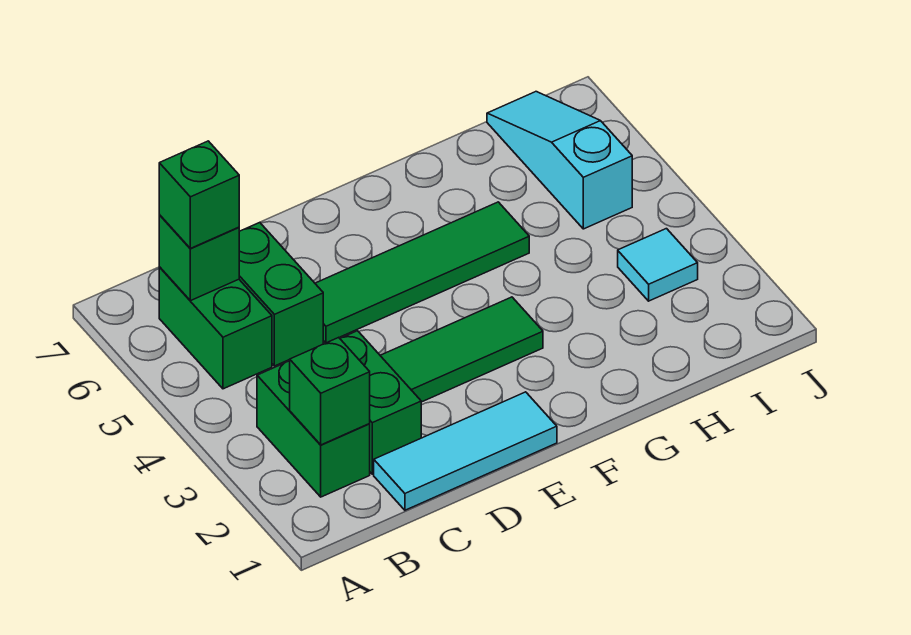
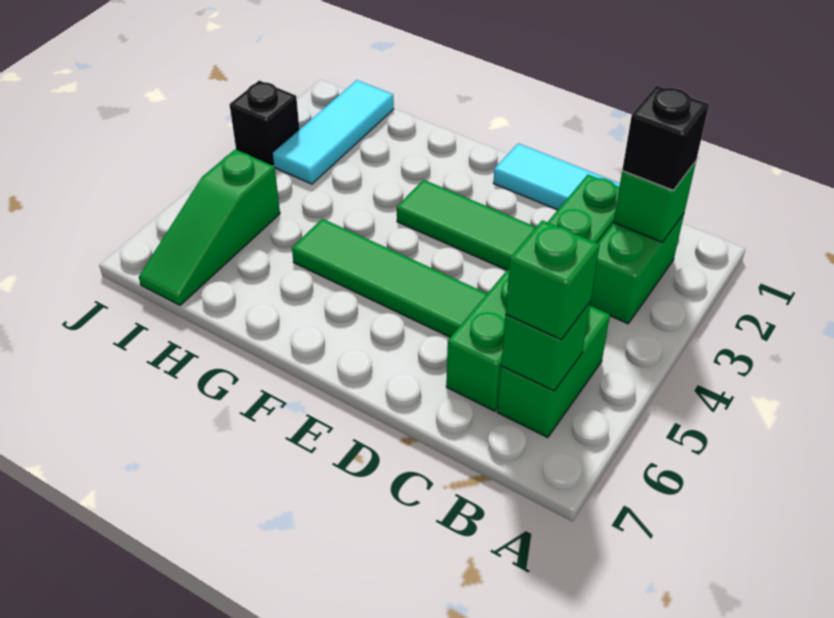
none -> black 1x1 brick [622,86,709,190]
cyan 1x1 tile [618,229,698,301] -> cyan 1x3 tile [273,80,394,184]
cyan 1x3 slope [487,92,632,229] -> green 1x3 slope [139,149,280,305]
none -> black 1x1 brick [229,81,300,166]

